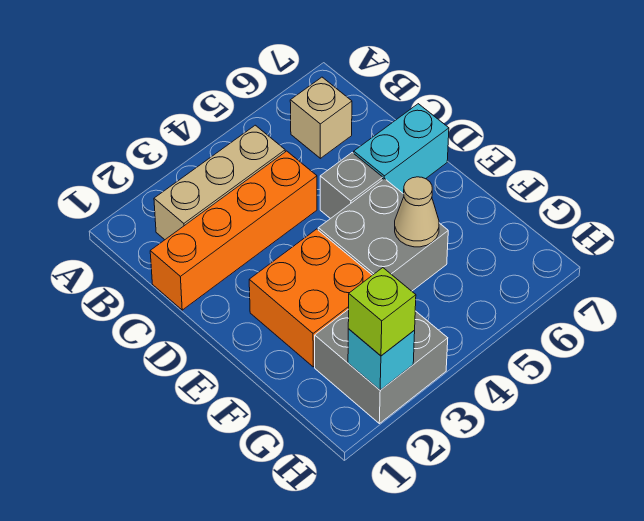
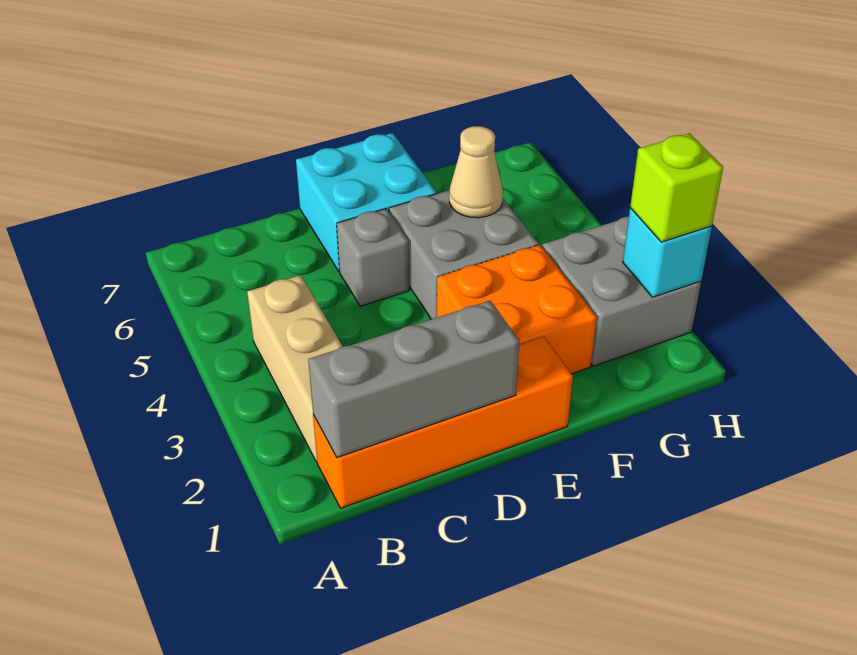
none -> grey 1x3 brick [308,300,519,458]
tan 1x1 brick [290,77,352,158] -> none
orange 1x4 brick [150,151,317,310] -> orange 1x4 brick turned to [313,337,573,508]
cyan 1x2 brick [354,104,449,194] -> cyan 2x2 brick [296,133,437,272]

